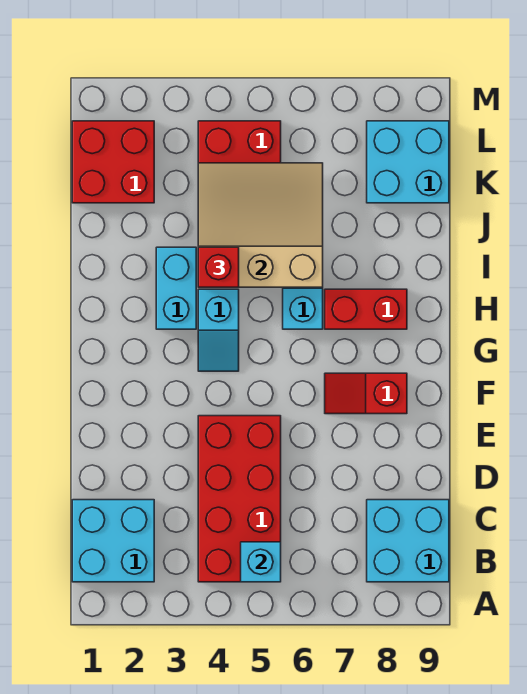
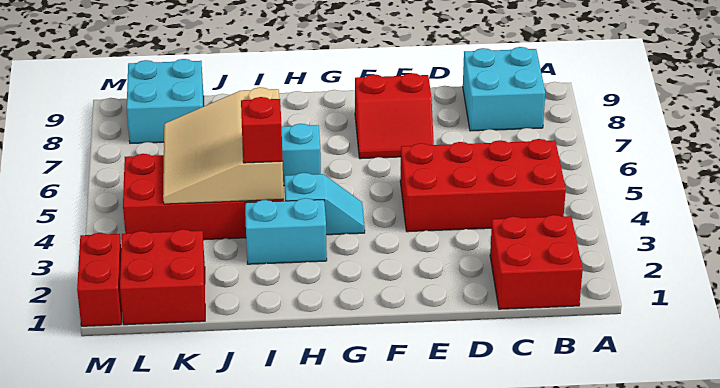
cyan 2x2 brick [72,500,154,582] -> red 2x2 brick [490,215,583,309]
cyan 1x1 brick [241,542,281,582] -> none
red 1x2 slope [325,373,407,414] -> red 2x2 slope [355,73,434,159]
red 1x2 brick [325,289,407,329] -> red 1x2 brick moved to [77,233,122,326]

